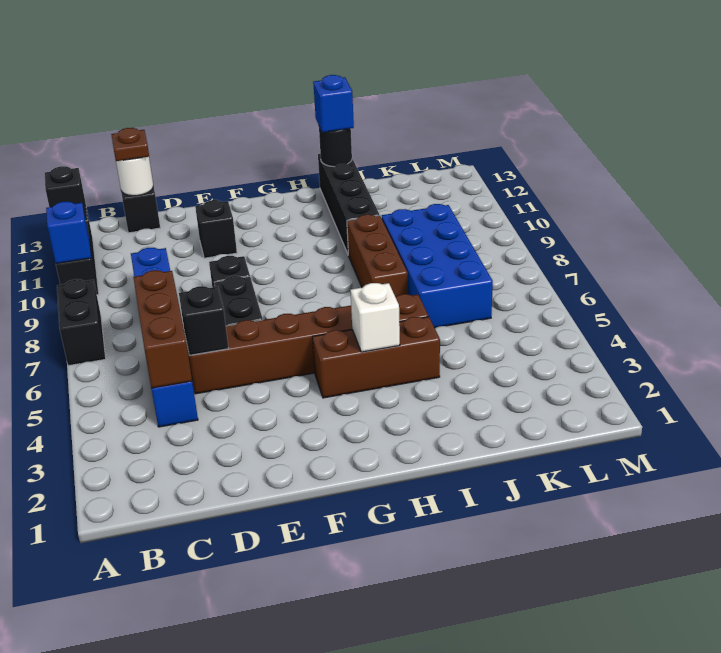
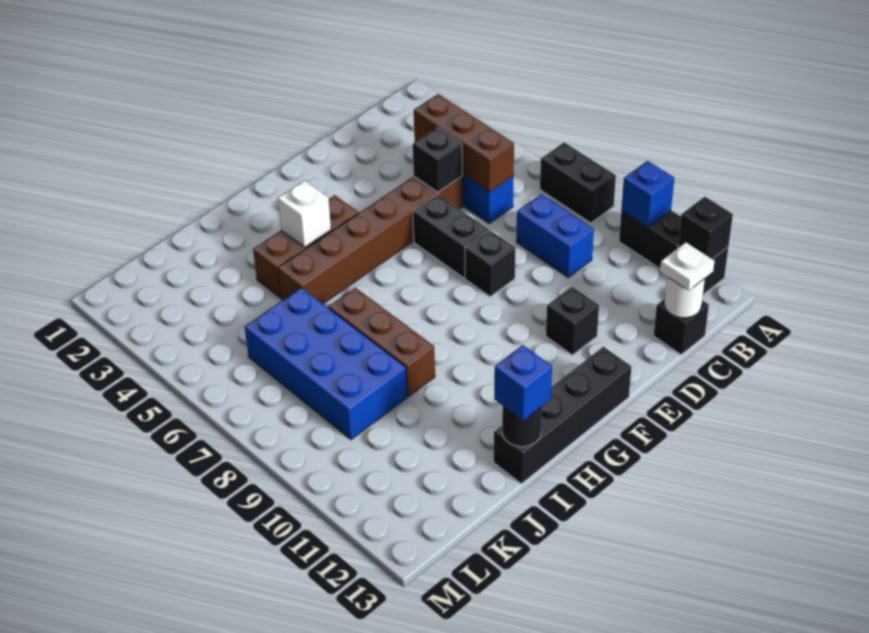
brown 1x1 plate [111,128,149,161] -> white 1x1 plate [660,242,715,290]
black 1x4 brick [318,154,379,254] -> black 1x4 brick turned to [494,347,631,484]

